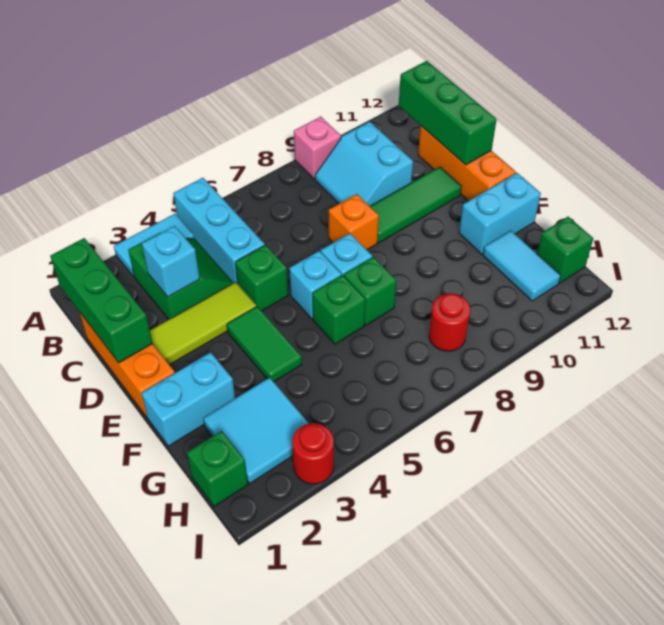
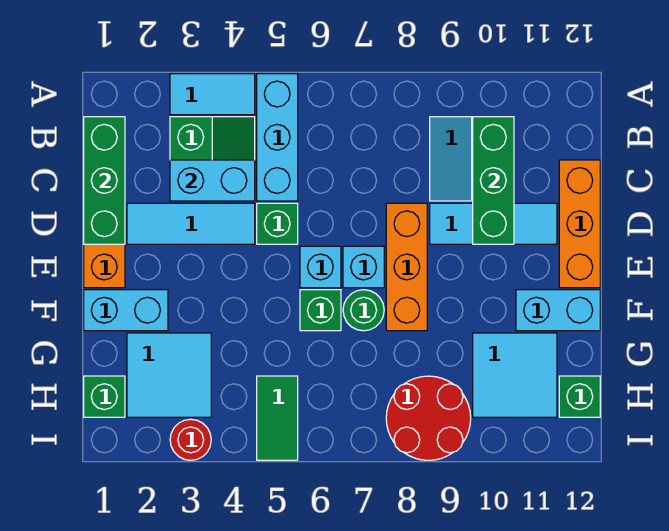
pink 1x1 brick [294,117,341,179] -> none
green 1x3 brick [399,61,497,165] -> green 1x3 brick moved to [473,117,514,244]
cyan 1x1 brick [142,226,200,297] -> cyan 1x2 brick [170,160,255,201]
lime 1x3 tile [150,282,256,365] -> cyan 1x3 tile [127,203,255,244]
orange 1x1 brick [329,194,379,250] -> orange 1x3 brick [386,203,427,331]
green 1x3 tile [370,167,462,243] -> cyan 1x3 tile [430,203,557,244]
green 1x2 tile [227,306,302,382] -> green 1x2 tile moved to [257,376,298,460]
green 1x1 brick [344,257,397,325] -> green 1x1 round brick [343,290,384,331]
cyan 1x2 tile [483,231,561,301] -> cyan 2x2 tile [473,333,557,417]
red 1x1 round brick [429,293,470,351] -> red 2x2 round brick [386,376,471,460]

